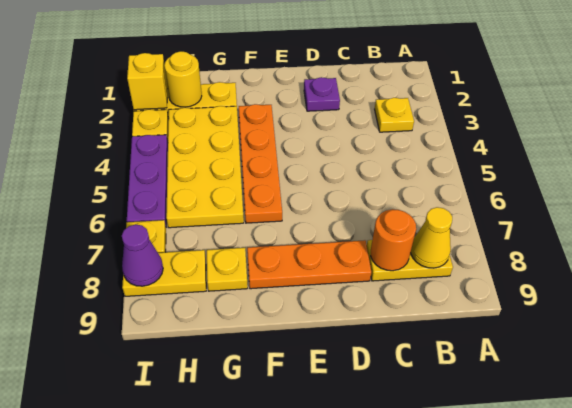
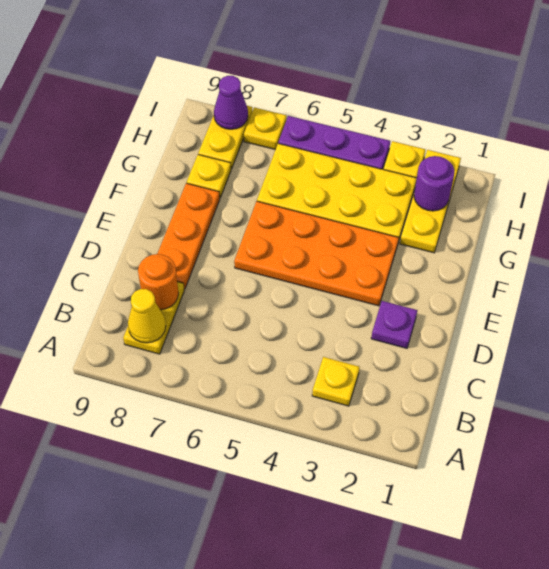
orange 1x4 plate [239,104,282,223] -> orange 2x4 plate [234,201,399,306]
yellow 1x1 round brick [164,51,202,107] -> purple 1x1 round brick [414,156,454,211]
yellow 1x1 brick [127,53,168,110] -> none

